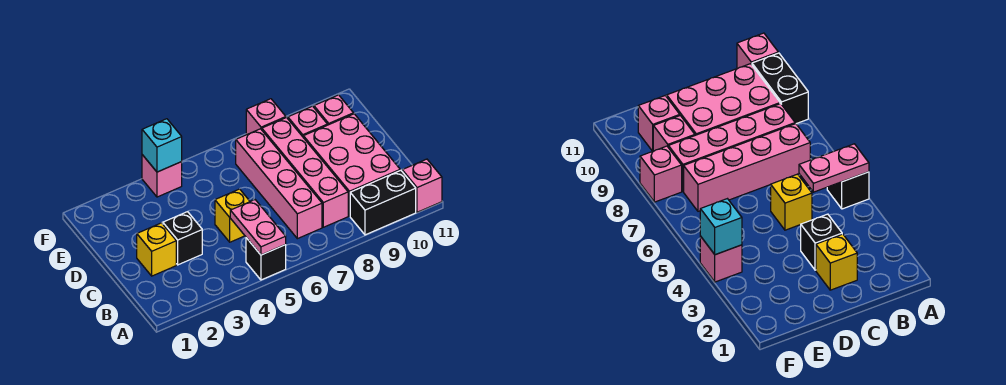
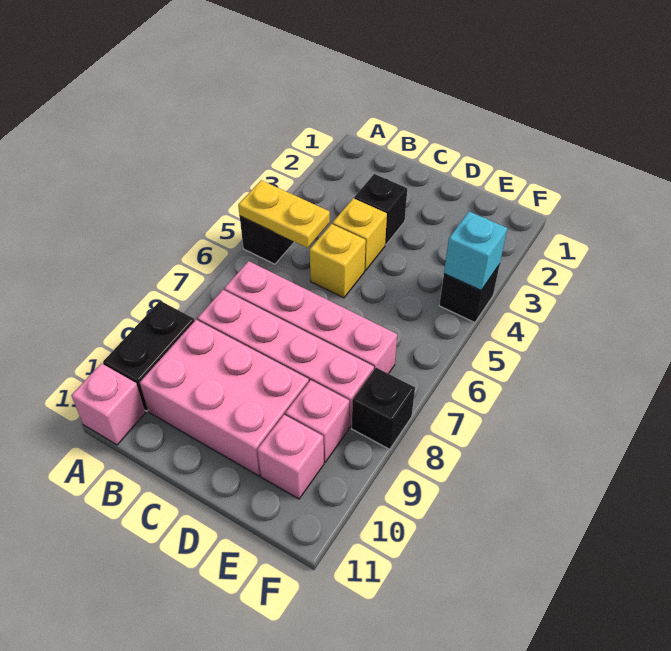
pink 1x2 plate [230,200,286,255] -> yellow 1x2 plate [238,180,330,248]
yellow 1x1 brick [137,223,176,276] -> yellow 1x1 brick moved to [332,198,387,271]
pink 1x1 brick [142,155,182,197] -> black 1x1 brick [439,264,500,323]
pink 1x1 brick [246,99,286,134] -> black 1x1 brick [352,368,415,449]

